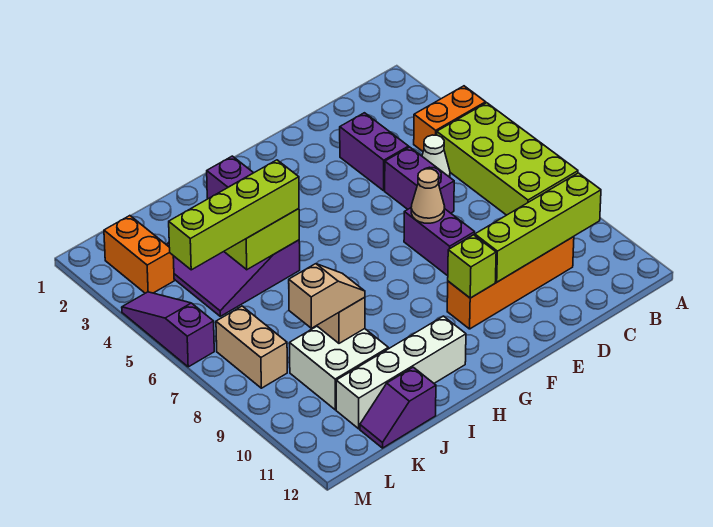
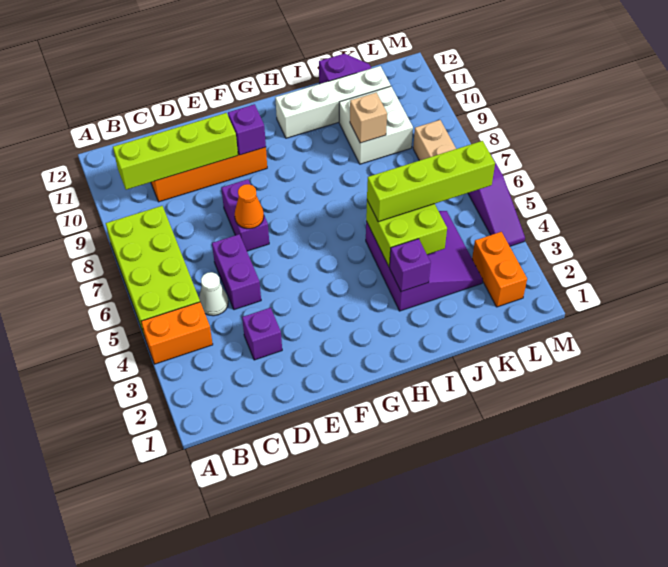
purple 1x2 brick [340,113,409,191] -> purple 1x1 brick [242,308,282,360]
tan 1x1 cone [411,169,445,223] -> orange 1x1 cone [235,184,264,229]
lime 1x1 brick [448,235,496,298] -> purple 1x1 brick [228,104,266,155]
tan 1x2 slope [289,264,365,329] -> none

